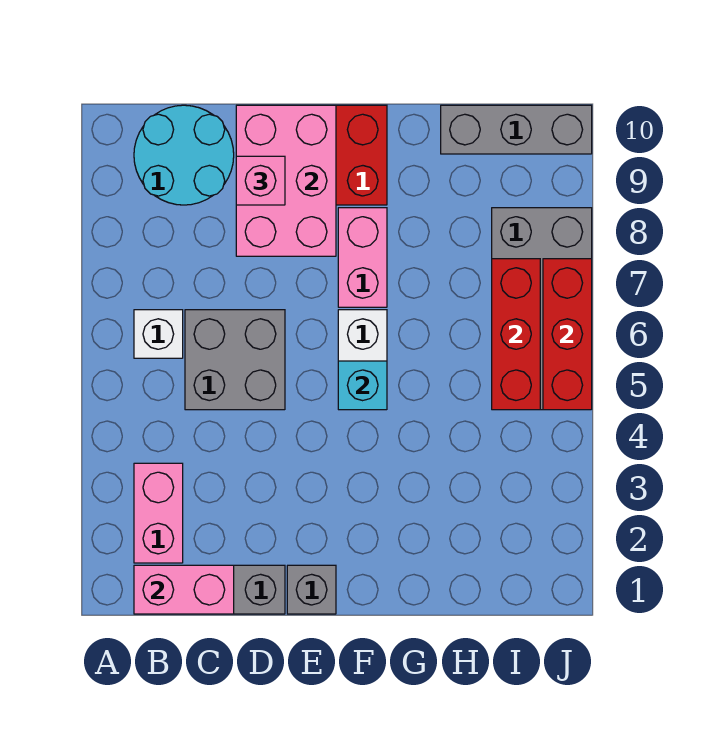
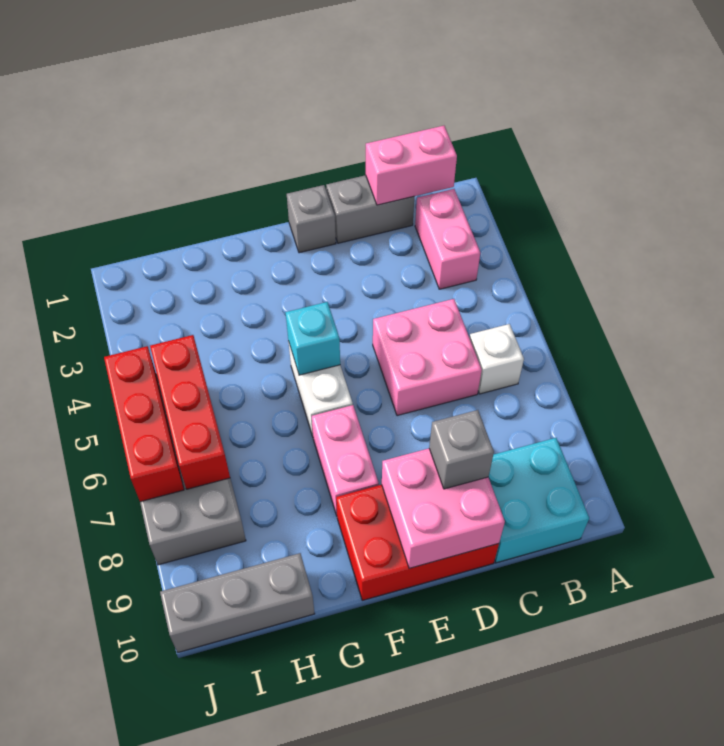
cyan 2x2 round brick [134,105,234,205] -> cyan 2x2 brick [489,438,589,563]
grey 2x2 brick [185,310,285,410] -> pink 2x2 brick [373,299,482,416]
pink 2x3 brick [236,105,336,256] -> pink 2x2 brick [382,449,505,568]
pink 1x1 brick [236,156,285,205] -> grey 1x1 brick [429,410,494,489]

